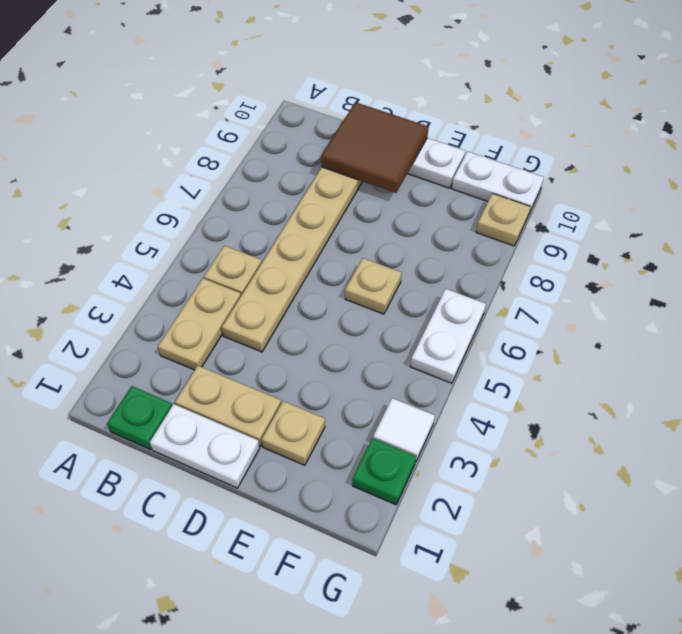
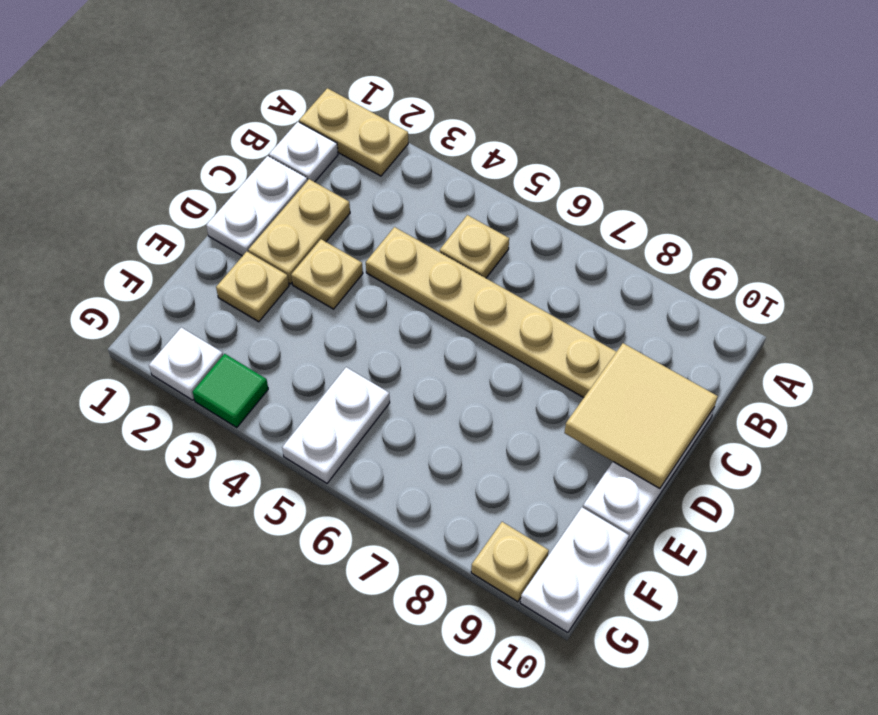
green 1x1 plate [107,386,172,449] -> white 1x1 plate [269,122,338,182]
tan 1x2 plate [158,278,241,370] -> tan 1x2 plate moved to [299,88,408,176]
brown 2x2 tile [321,102,428,193] -> tan 2x2 tile [565,343,718,489]
tan 1x1 plate [345,258,402,314] -> tan 1x1 plate moved to [291,239,363,309]
green 1x1 plate [352,438,416,505] -> white 1x1 plate [149,327,223,400]
white 1x1 tile [373,398,435,462] -> green 1x1 tile [193,354,268,428]
white 1x2 plate [410,289,486,383] -> white 1x2 plate turned to [282,367,390,483]

